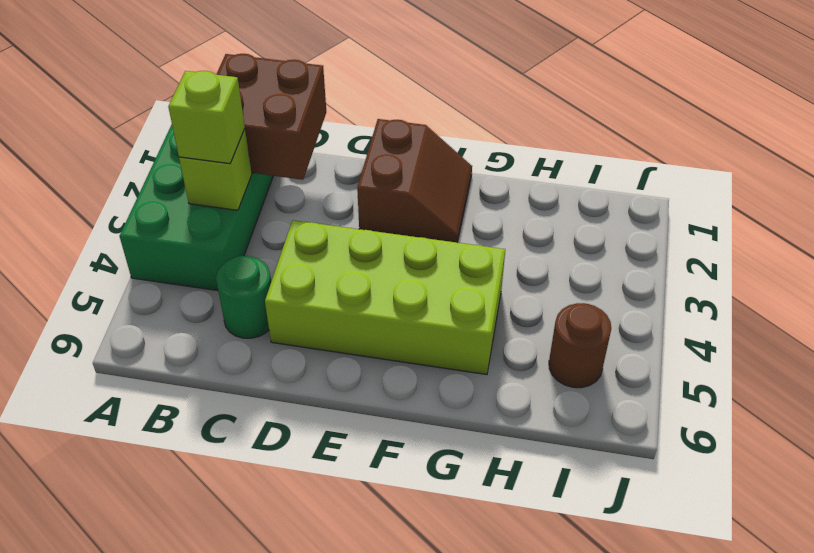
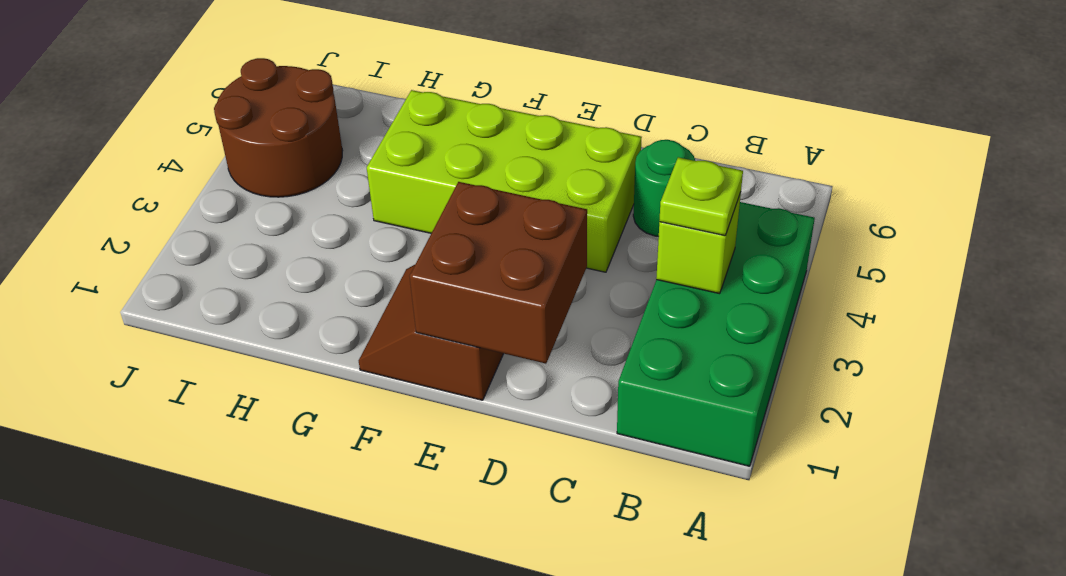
brown 2x2 brick [216,54,326,180] -> brown 2x2 brick moved to [410,182,587,364]
lime 1x1 brick [168,71,245,164] -> lime 1x1 plate [659,157,743,236]
brown 1x1 round brick [549,303,611,388] -> brown 2x2 round brick [214,58,343,197]

